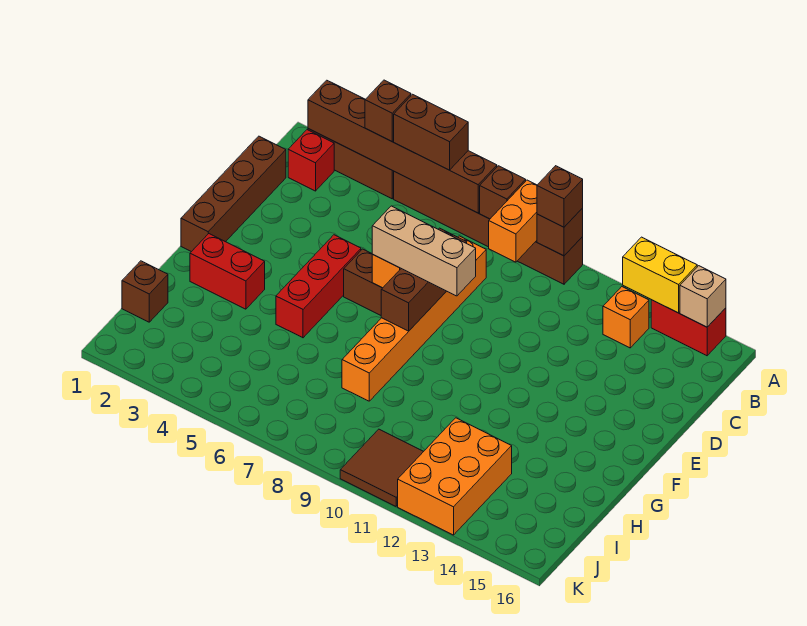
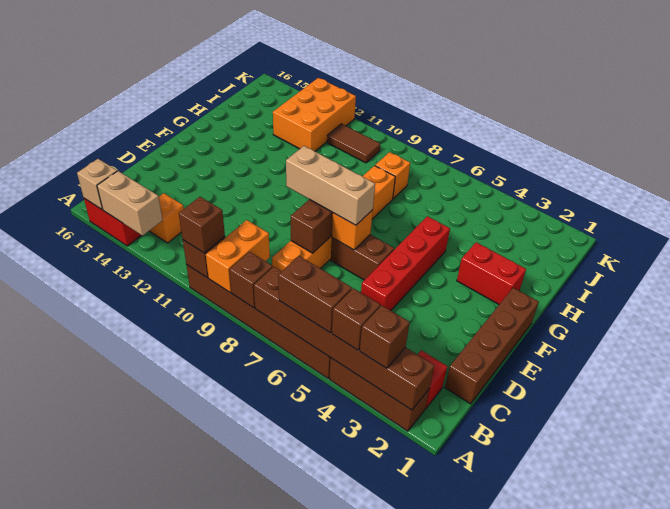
yellow 1x2 brick [623,237,697,313] -> tan 1x2 brick [97,171,162,236]
red 1x3 brick [276,235,361,338] -> red 1x4 brick [361,216,450,310]
brown 1x1 brick [122,261,168,322] -> brown 1x1 brick moved to [360,305,410,368]
none -> orange 1x1 brick [375,152,410,198]
brown 2x2 tile [340,429,424,506] -> brown 1x2 tile [327,124,380,163]

